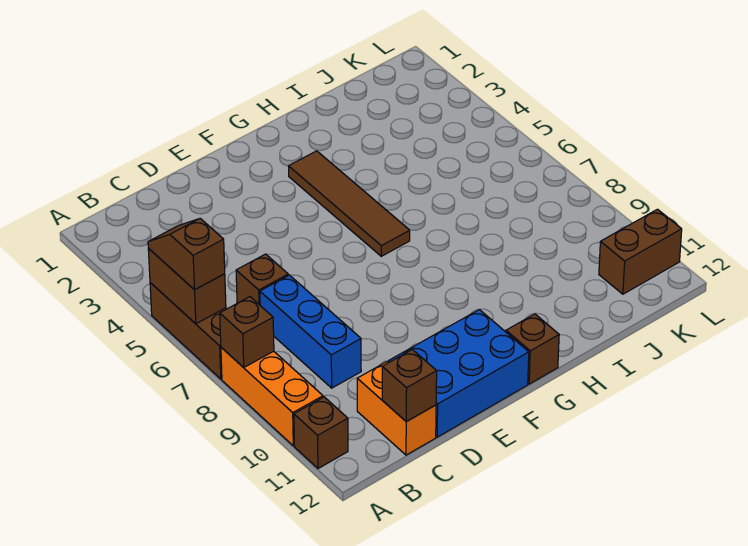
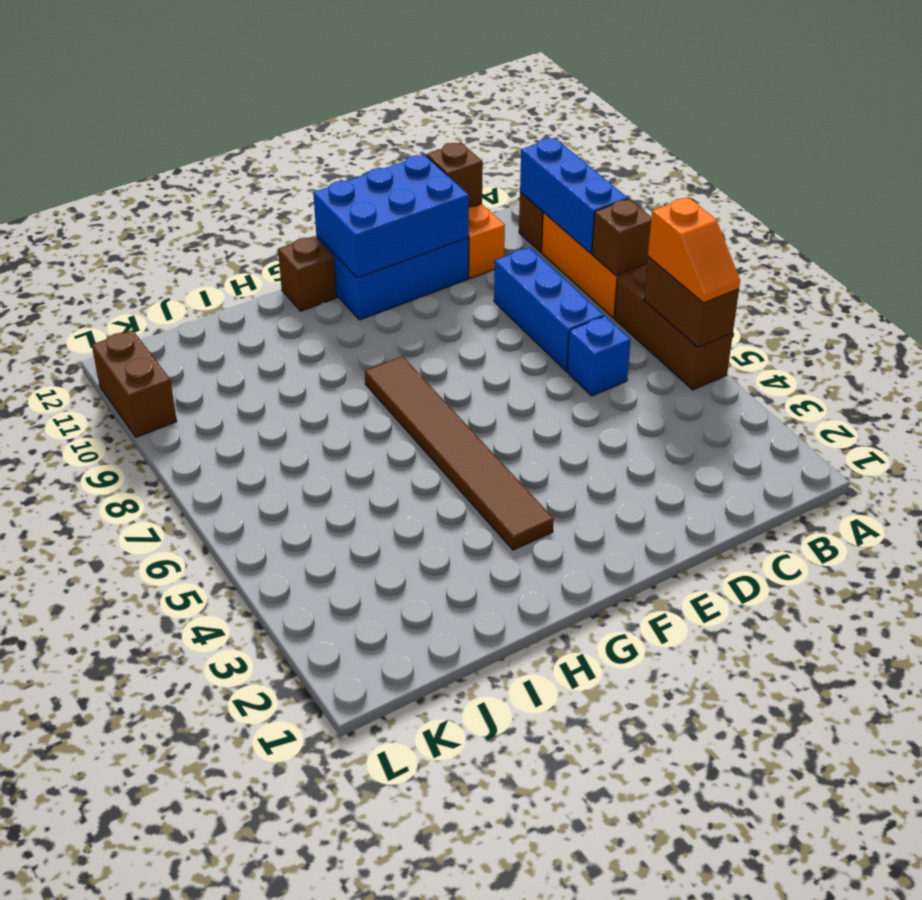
brown 1x2 slope [148,219,225,290] -> orange 1x2 slope [648,197,740,303]
none -> blue 1x3 brick [520,138,628,253]
brown 1x1 brick [236,254,288,305] -> blue 1x1 brick [567,316,631,396]
none -> blue 2x3 brick [313,155,469,278]
brown 1x4 tile [289,151,410,256] -> brown 1x6 tile [365,356,554,550]
brown 1x2 brick [599,209,682,294] -> brown 1x2 brick turned to [92,330,177,437]

